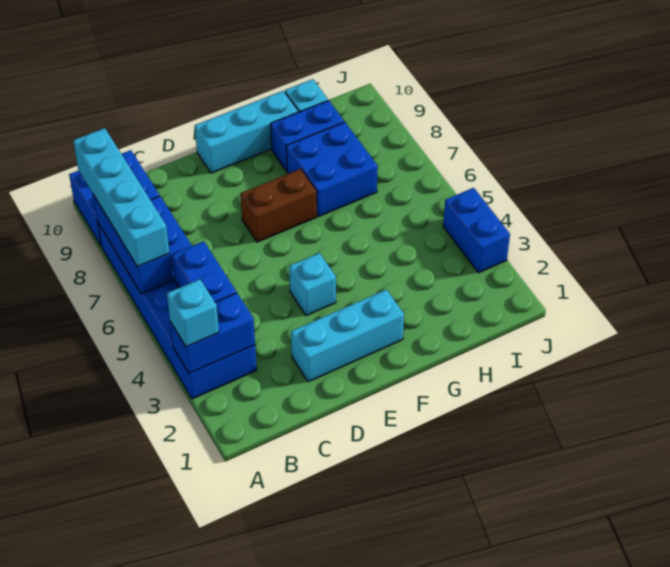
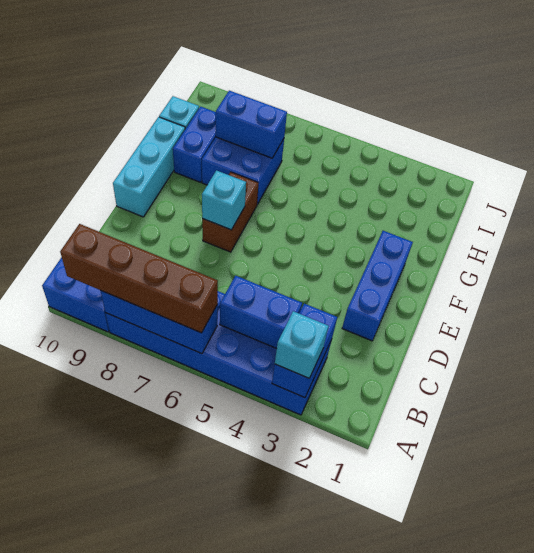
cyan 1x4 brick [73,128,169,267] -> brown 1x4 brick [60,224,218,333]
cyan 1x3 brick [291,290,404,382] -> blue 1x3 brick [342,231,413,341]
cyan 1x1 brick [289,253,336,316] -> cyan 1x1 brick moved to [202,171,246,230]
blue 1x2 brick [443,188,510,273] -> blue 1x2 brick moved to [216,91,287,158]

